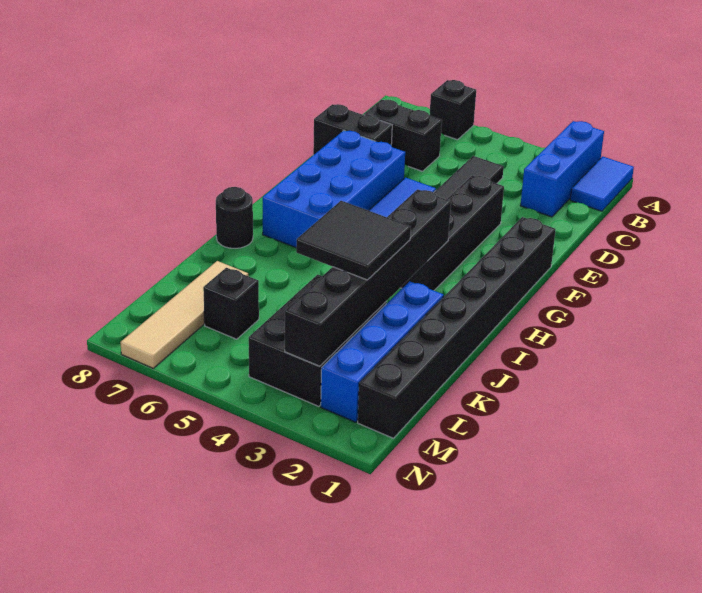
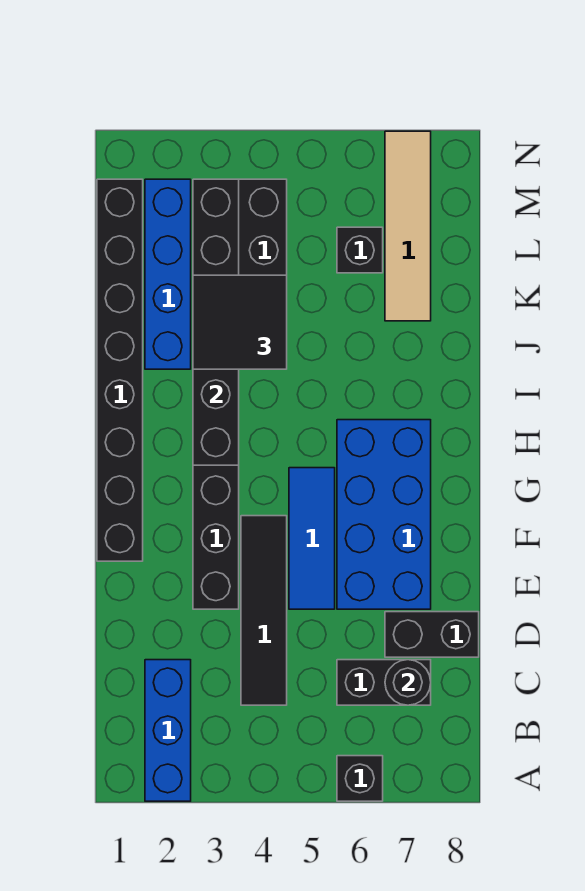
blue 1x2 tile [570,156,634,211] -> none
black 1x1 round brick [216,187,253,248] -> black 1x1 round brick moved to [385,660,431,705]

